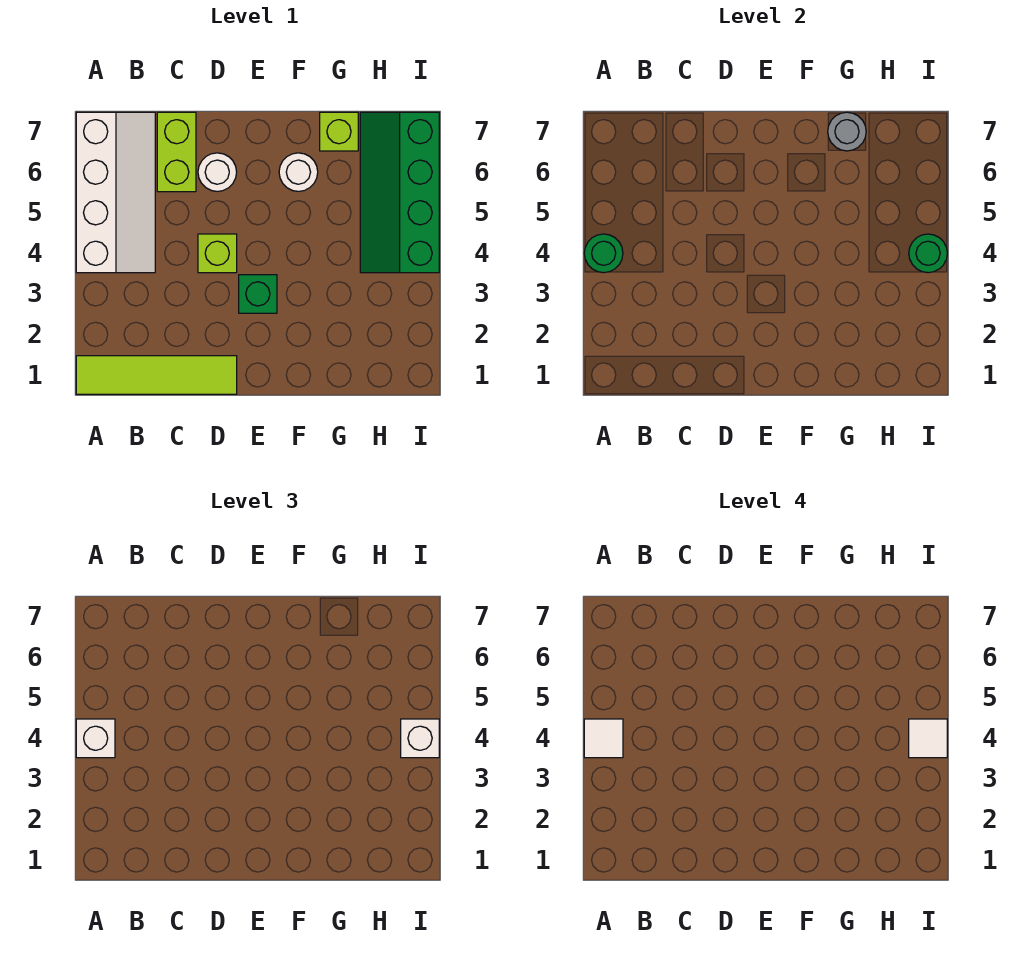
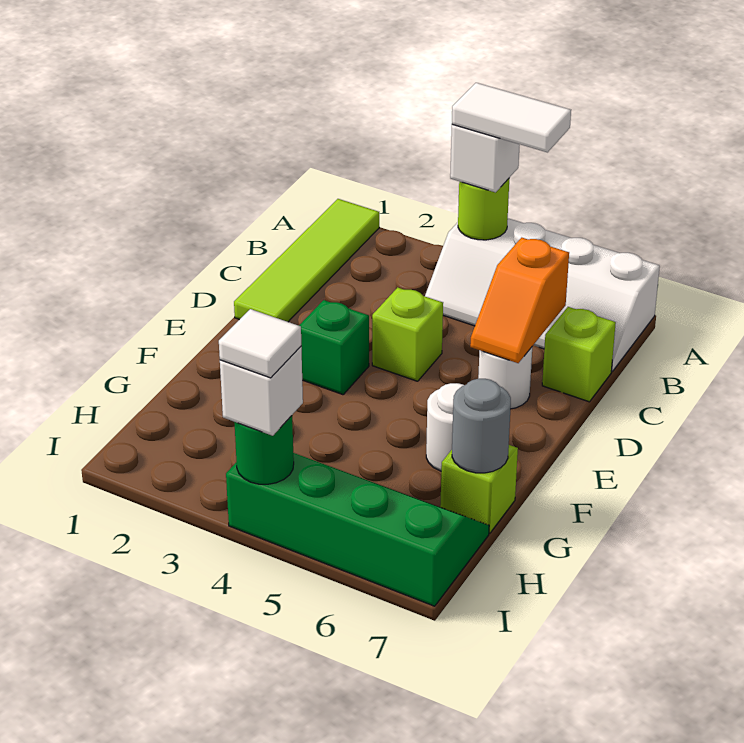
green 1x1 round brick [584,234,623,273] -> lime 1x1 round brick [458,179,509,240]
white 1x1 tile [584,719,623,758] -> white 1x2 tile [452,83,571,152]
lime 1x2 brick [157,112,196,192] -> lime 1x1 brick [542,307,616,402]
none -> orange 1x2 slope [470,238,569,363]

